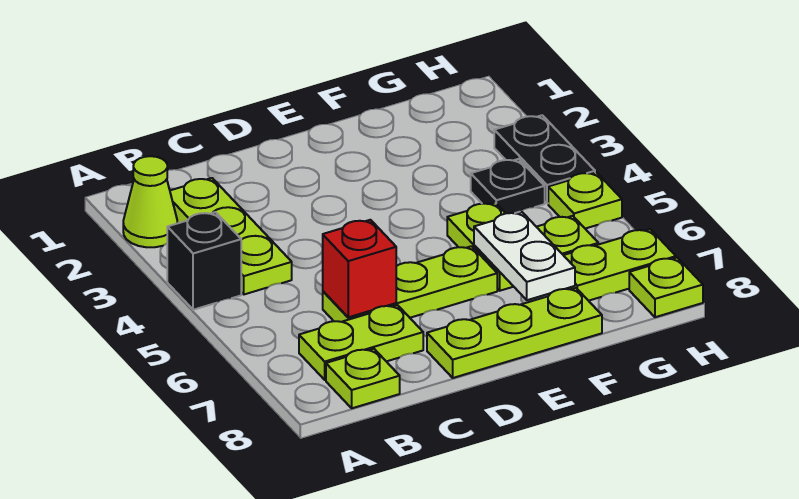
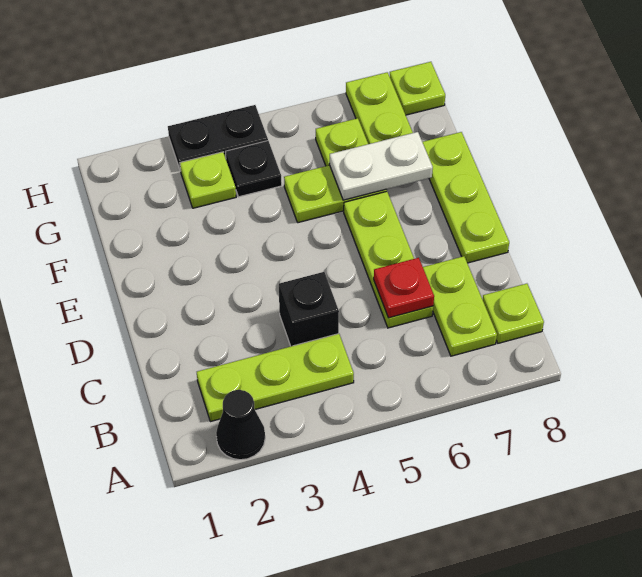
lime 1x1 cone [123,156,177,247] -> black 1x1 cone [216,390,265,460]
black 1x1 brick [167,212,241,310] -> black 1x1 brick moved to [279,272,339,346]
red 1x1 brick [323,220,396,317] -> red 1x1 plate [374,258,434,318]
lime 1x1 plate [548,172,622,229] -> lime 1x1 plate moved to [180,152,236,208]

